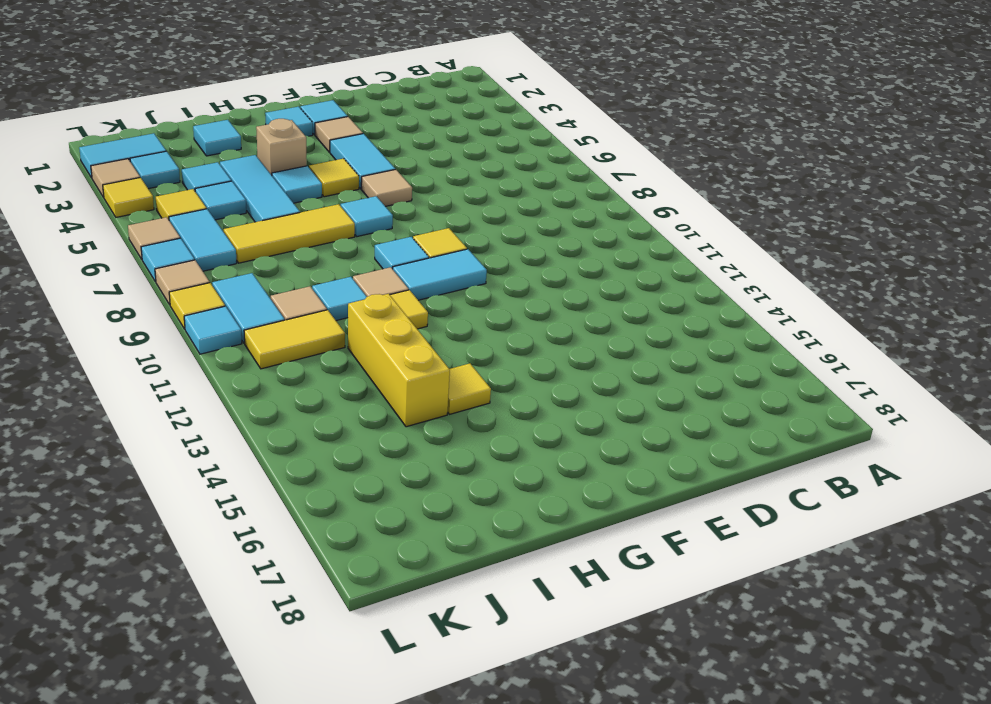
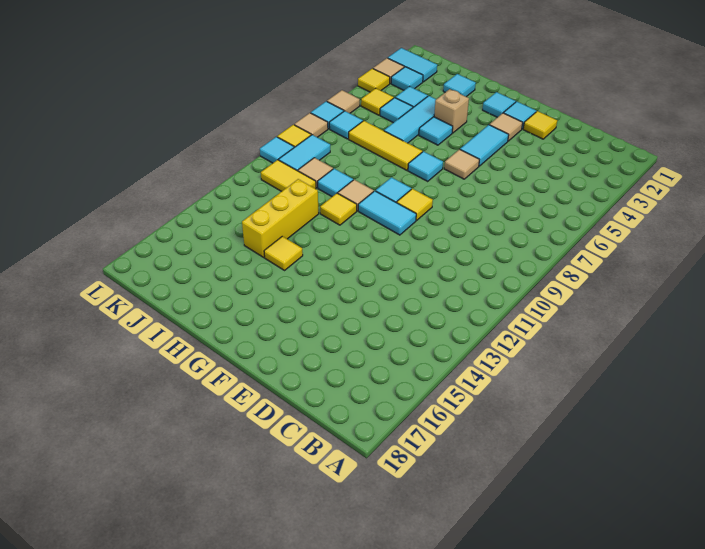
yellow 1x1 tile [309,158,359,197] -> yellow 1x1 tile moved to [523,111,557,139]
cyan 1x2 tile [169,209,237,271] -> cyan 1x1 tile [329,111,363,139]

